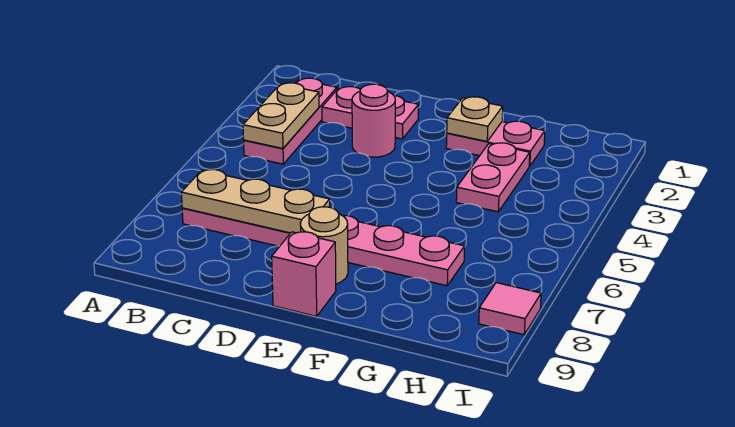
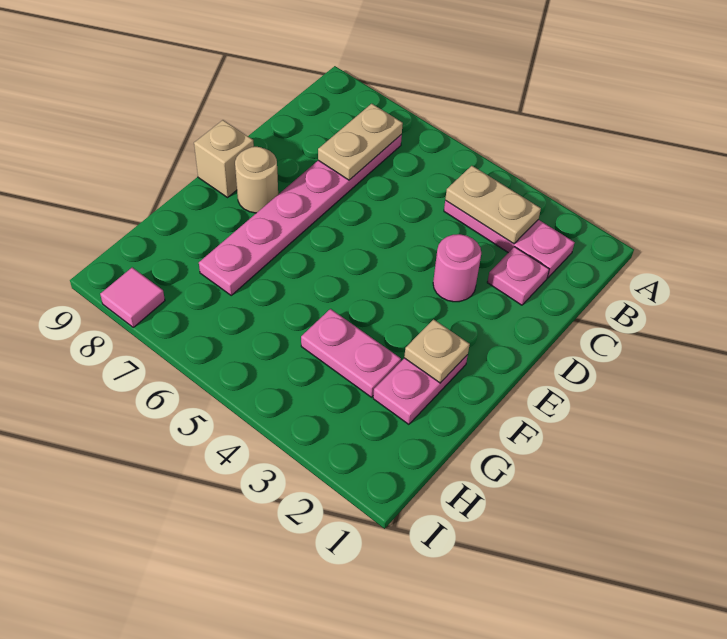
tan 1x3 plate [181,170,330,233] -> tan 1x2 plate [318,104,403,180]
pink 1x2 plate [322,87,418,139] -> pink 1x1 plate [487,247,549,305]
pink 1x1 brick [272,232,336,316] -> tan 1x1 brick [194,120,254,197]

